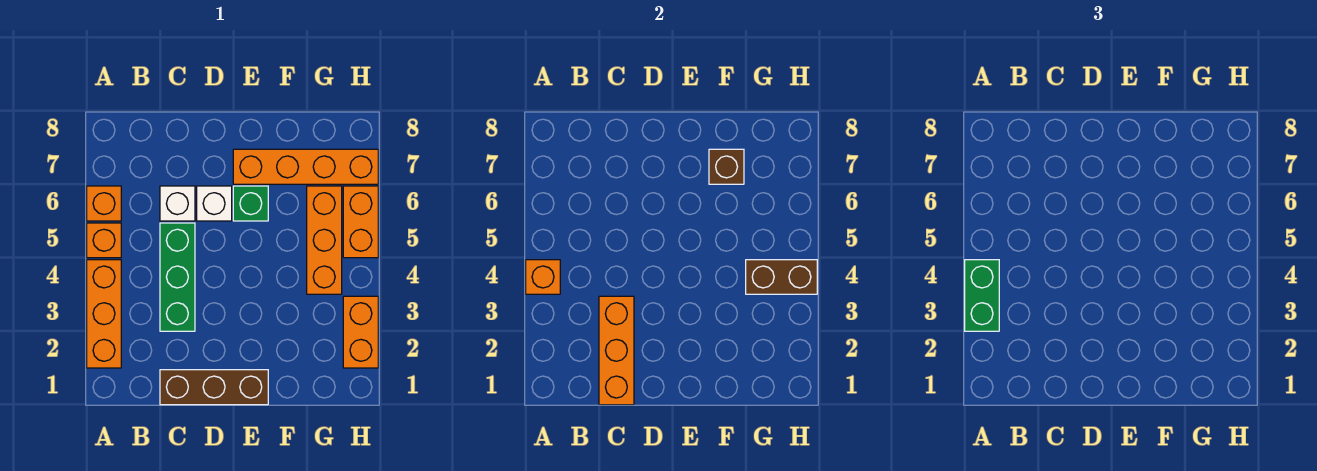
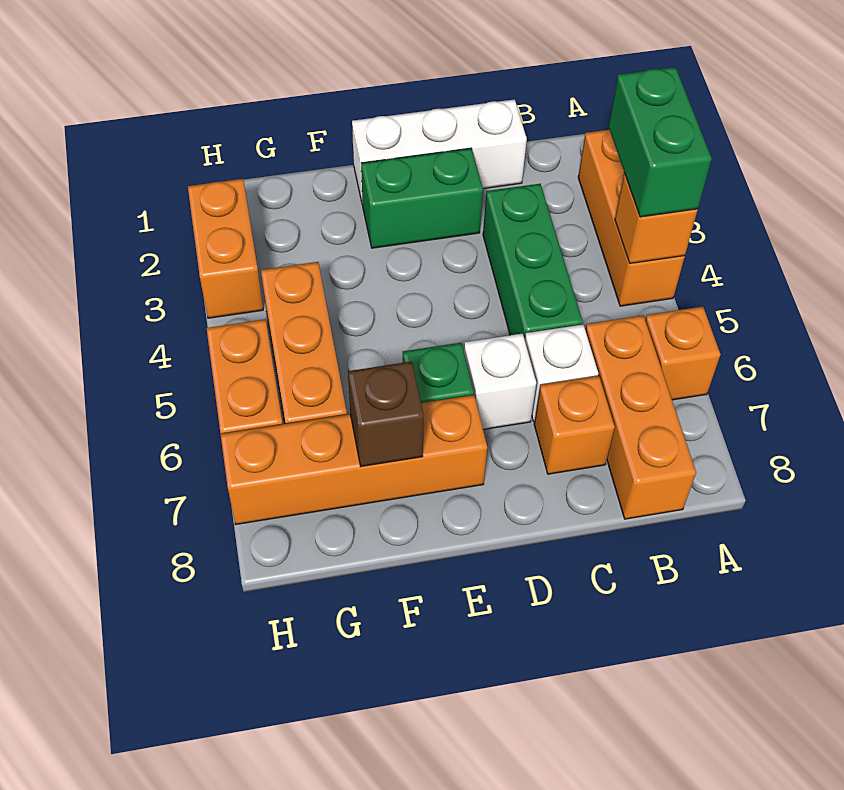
orange 1x1 brick [87,223,121,258] -> orange 1x1 brick moved to [534,376,615,474]
brown 1x3 brick [160,370,268,405] -> white 1x3 brick [352,99,527,205]
orange 1x3 brick [599,296,634,405] -> orange 1x3 brick moved to [585,316,696,519]
none -> green 1x2 brick [361,148,483,248]
brown 1x2 brick [746,260,817,294] -> none

